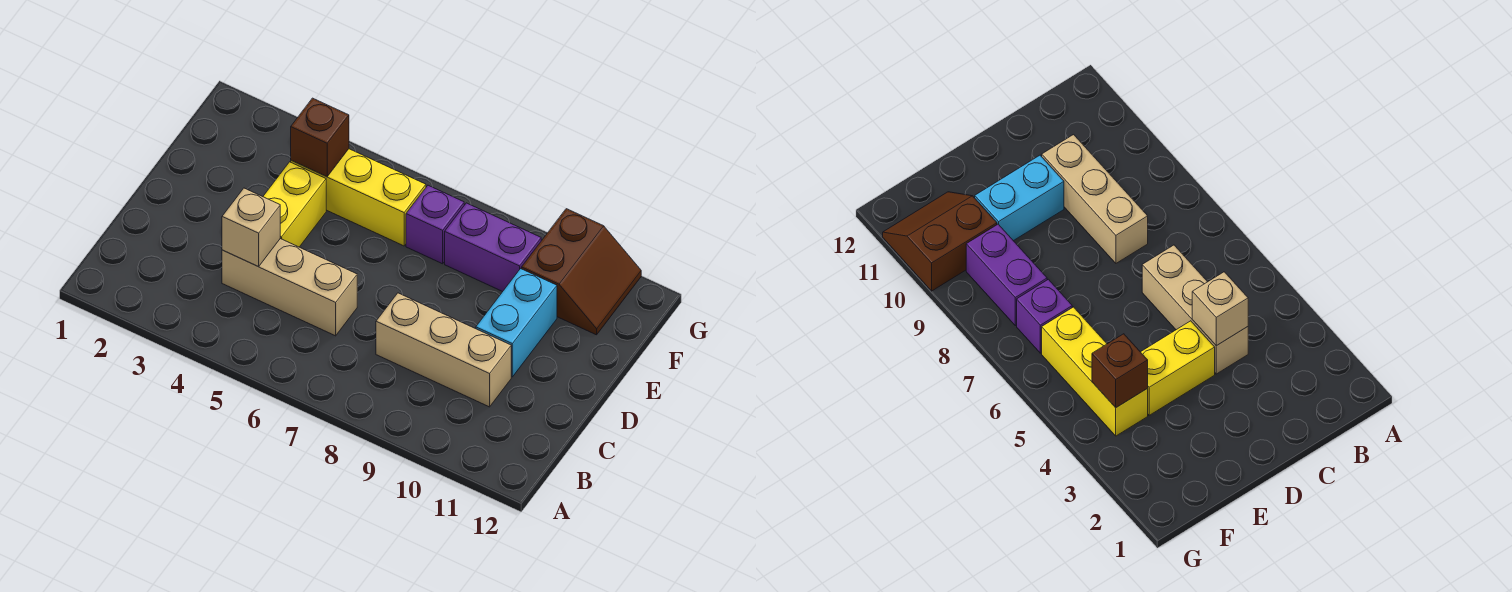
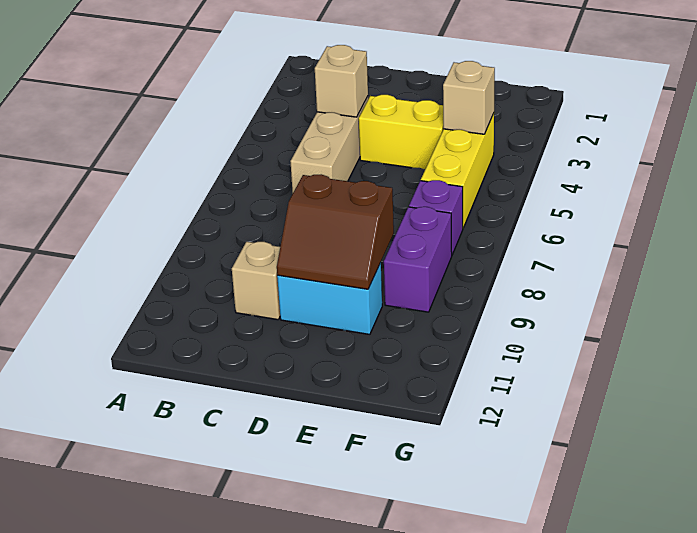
tan 1x3 brick [376,293,511,407] -> tan 1x1 brick [232,242,280,320]
brown 1x1 brick [291,98,349,177] -> tan 1x1 brick [443,61,495,134]
brown 2x2 slope [522,209,641,335] -> brown 2x2 slope moved to [277,174,394,289]

